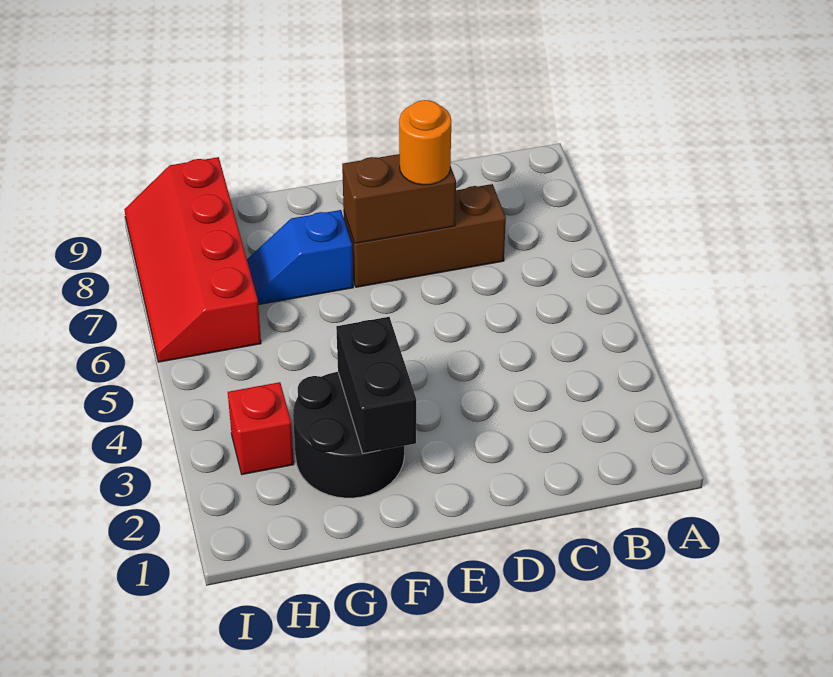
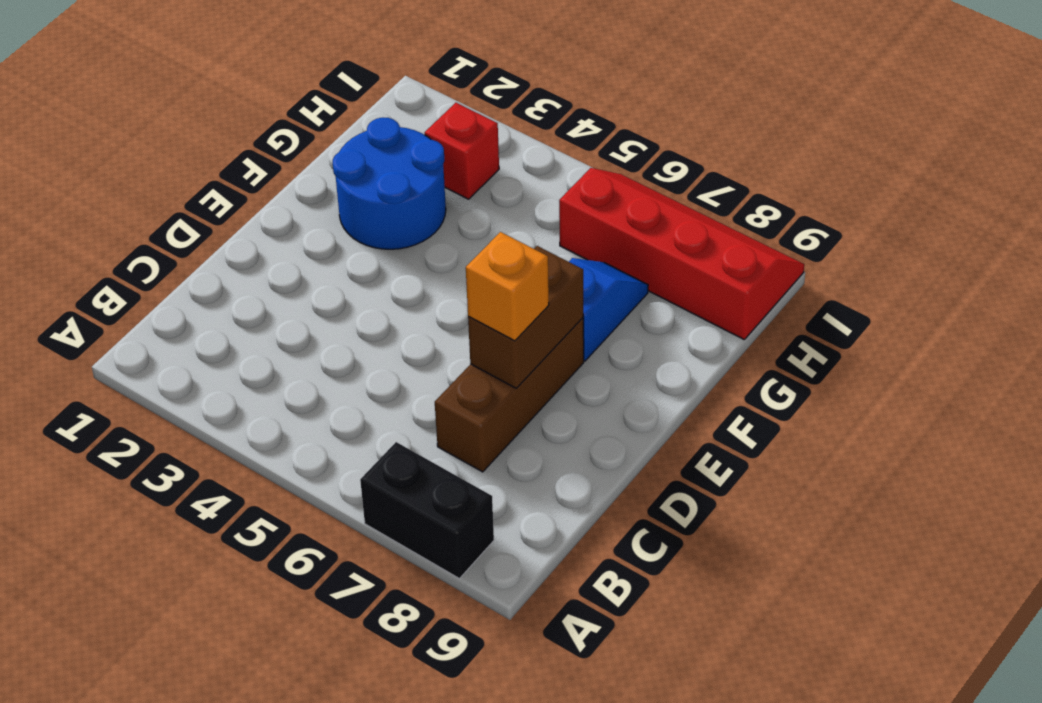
orange 1x1 round brick [399,100,451,185] -> orange 1x1 brick [466,232,549,341]
black 2x2 round brick [293,372,404,498] -> blue 2x2 round brick [333,118,446,249]
black 1x2 brick [336,317,416,454] -> black 1x2 brick moved to [360,442,494,578]

